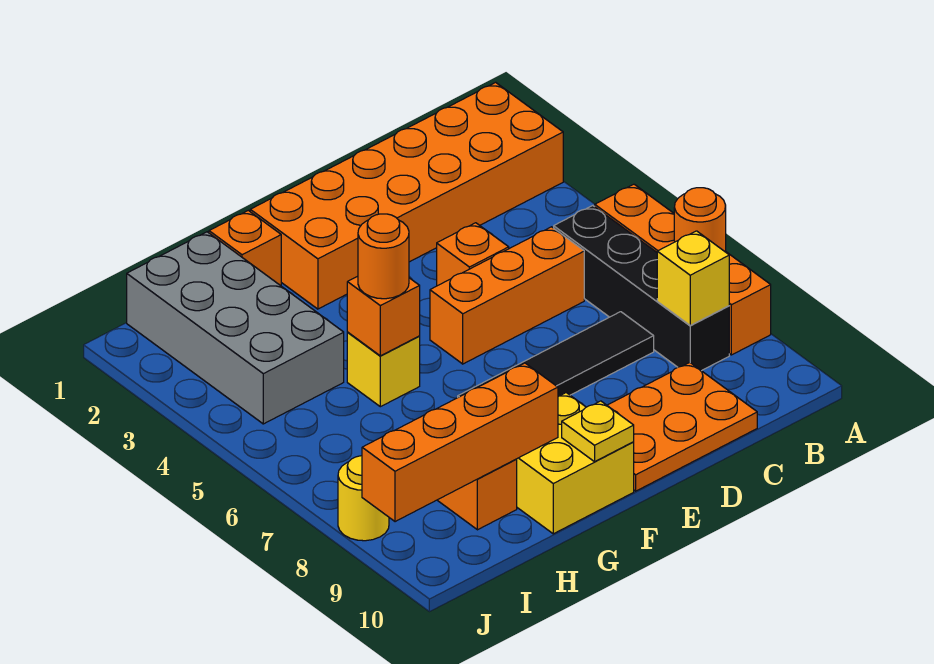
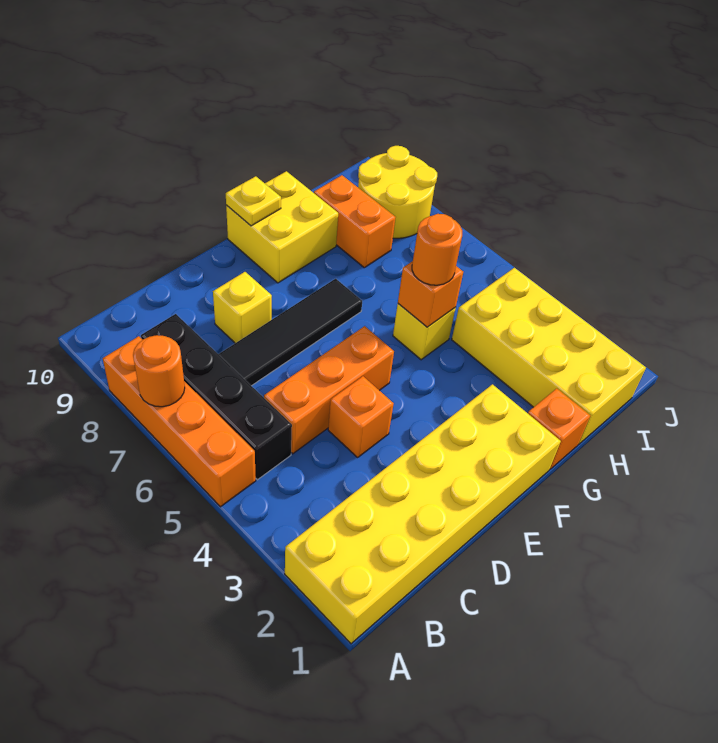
orange 2x6 brick [250,82,563,309] -> yellow 2x6 brick [285,384,561,644]
yellow 1x1 brick [657,231,729,325] -> yellow 1x1 brick moved to [213,272,272,343]
orange 2x3 plate [607,363,757,491] -> none
orange 1x4 brick [362,363,558,522] -> none
grey 2x4 brick [127,232,344,424] -> yellow 2x4 brick [452,268,646,444]
yellow 1x1 round brick [338,456,389,541] -> yellow 2x2 round brick [358,146,437,238]

